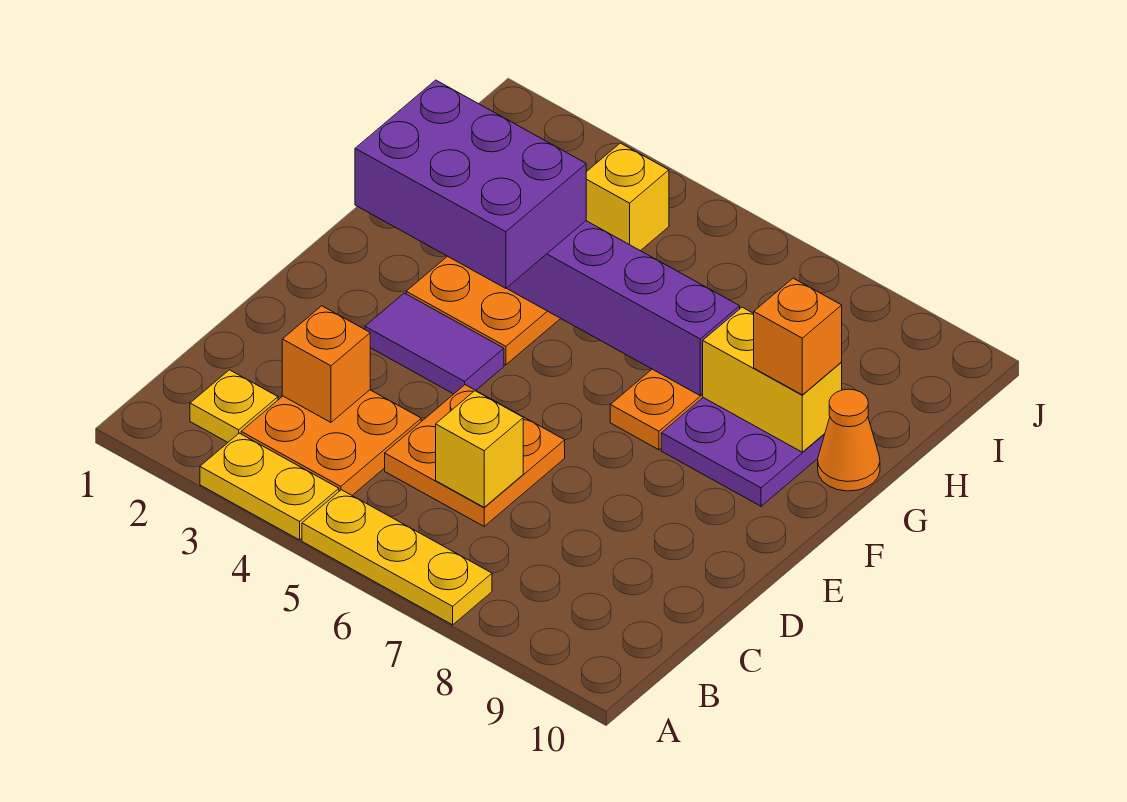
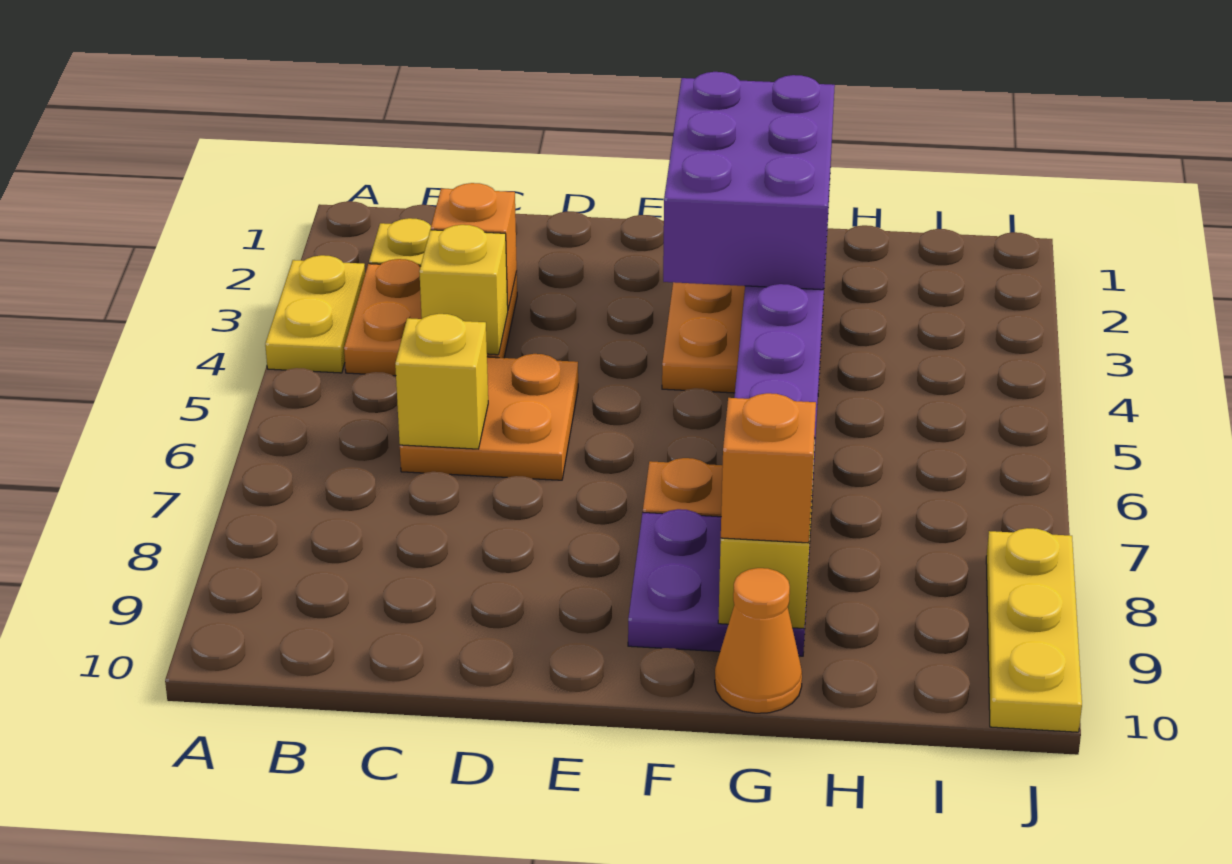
yellow 1x3 plate [302,490,492,625] -> yellow 1x3 plate moved to [986,528,1082,732]
purple 1x2 tile [365,293,504,394] -> none
yellow 1x1 brick [586,143,669,251] -> yellow 1x1 brick moved to [419,225,508,355]

